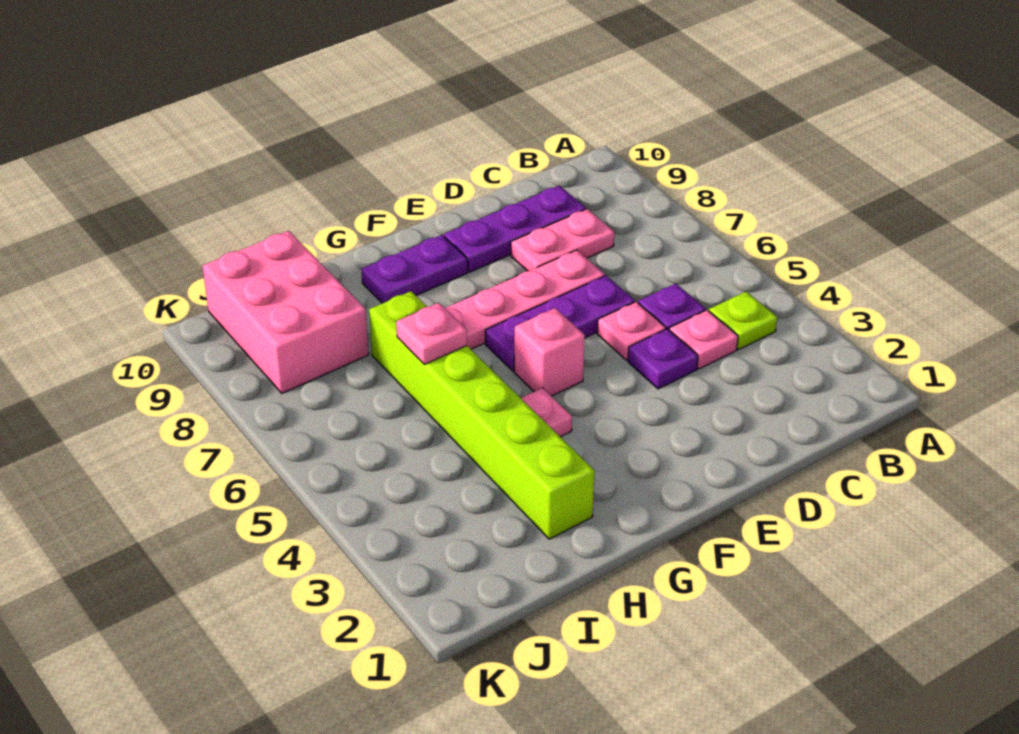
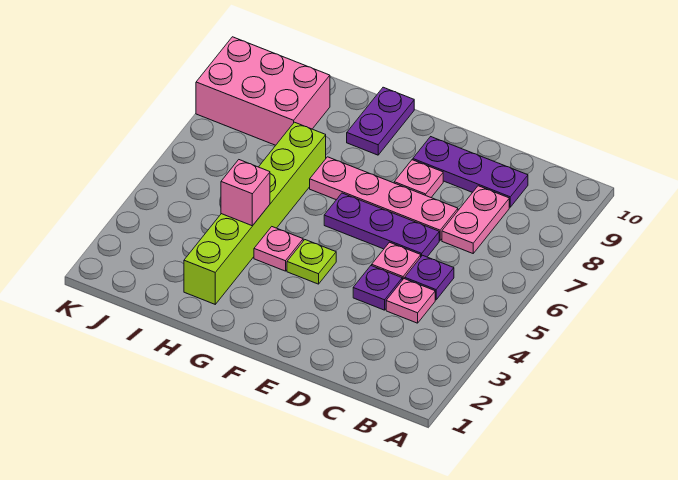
lime 1x1 plate [709,292,777,350] -> lime 1x1 plate moved to [287,240,336,284]
pink 1x2 plate [511,209,614,271] -> pink 1x2 plate turned to [442,186,509,253]
pink 1x1 brick [514,308,585,396] -> pink 1x1 brick moved to [221,160,270,226]
purple 1x2 plate [361,235,468,303] -> purple 1x2 plate turned to [347,87,414,155]
pink 1x1 plate [396,303,467,365] -> pink 1x1 plate moved to [394,160,443,197]
pink 2x3 brick [202,231,369,393] -> pink 2x3 brick turned to [196,37,330,145]

